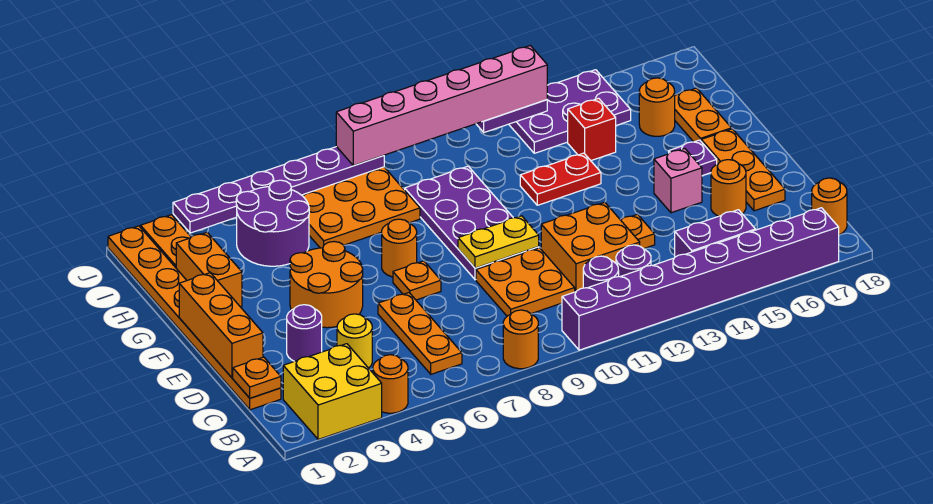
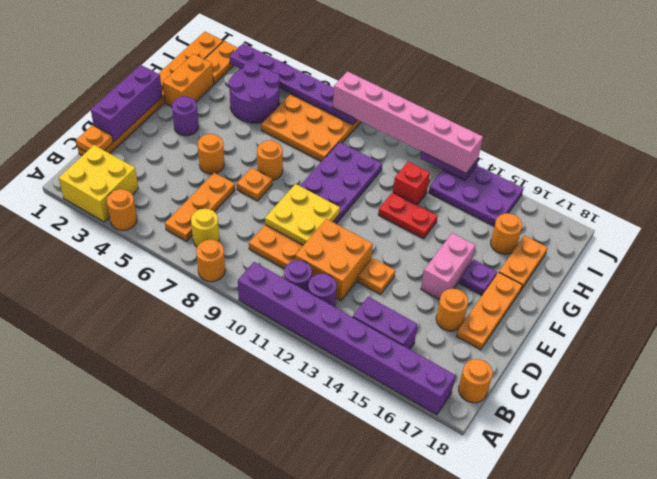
yellow 1x1 round brick [337,314,372,368] -> yellow 1x1 round brick moved to [191,209,219,247]
orange 1x3 brick [179,273,263,378] -> purple 1x3 brick [91,65,163,141]
purple 1x1 round brick [287,305,322,361] -> purple 1x1 round brick moved to [172,96,199,136]
orange 2x2 round brick [290,242,363,328] -> orange 1x1 round brick [198,134,224,174]
yellow 1x2 plate [458,216,539,268] -> yellow 2x2 plate [265,184,340,245]
pink 1x1 brick [654,149,702,213] -> pink 1x2 brick [421,233,475,300]
red 1x1 brick [568,98,616,160] -> red 1x1 brick moved to [393,162,430,205]

